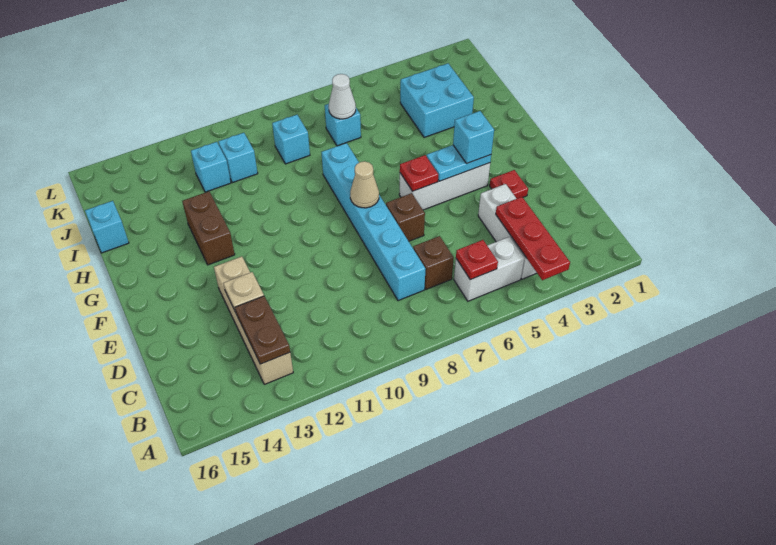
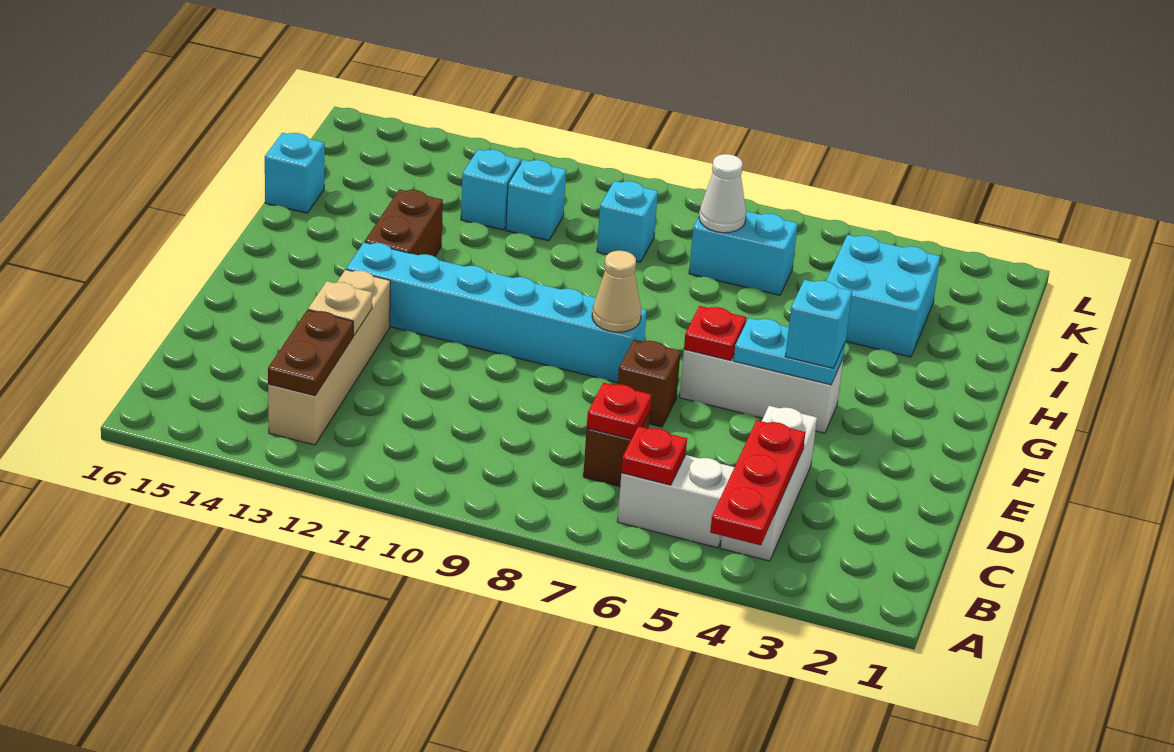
cyan 1x6 brick [321,143,425,301] -> cyan 1x6 brick turned to [346,242,647,383]
red 1x1 plate [490,170,528,199] -> red 1x1 plate moved to [587,383,652,439]
cyan 1x1 brick [325,104,361,146] -> cyan 1x2 brick [689,211,798,295]

